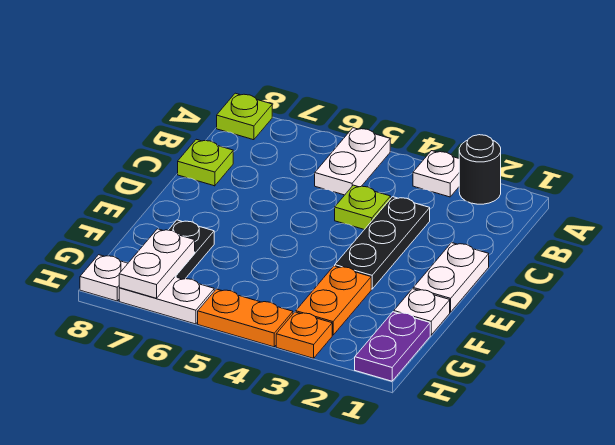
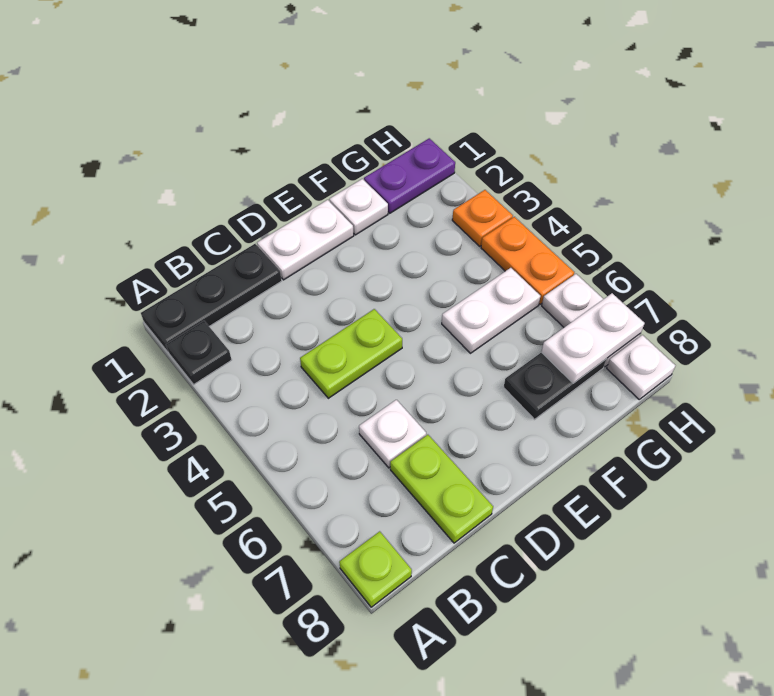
black 1x1 round brick [459,135,501,204] -> black 1x1 plate [166,321,232,384]
white 1x1 plate [413,151,459,197] -> white 1x1 plate moved to [359,400,426,468]
white 1x2 plate [315,128,390,195] -> white 1x2 plate moved to [442,268,541,353]
black 1x3 plate [335,197,430,289] -> black 1x3 plate moved to [141,244,282,352]
lime 1x1 plate [335,185,391,230] -> lime 1x2 plate [300,309,402,398]
lime 1x1 plate [178,139,233,186] -> lime 1x2 plate [390,435,493,543]
orange 1x2 plate [296,266,371,335] -> none

